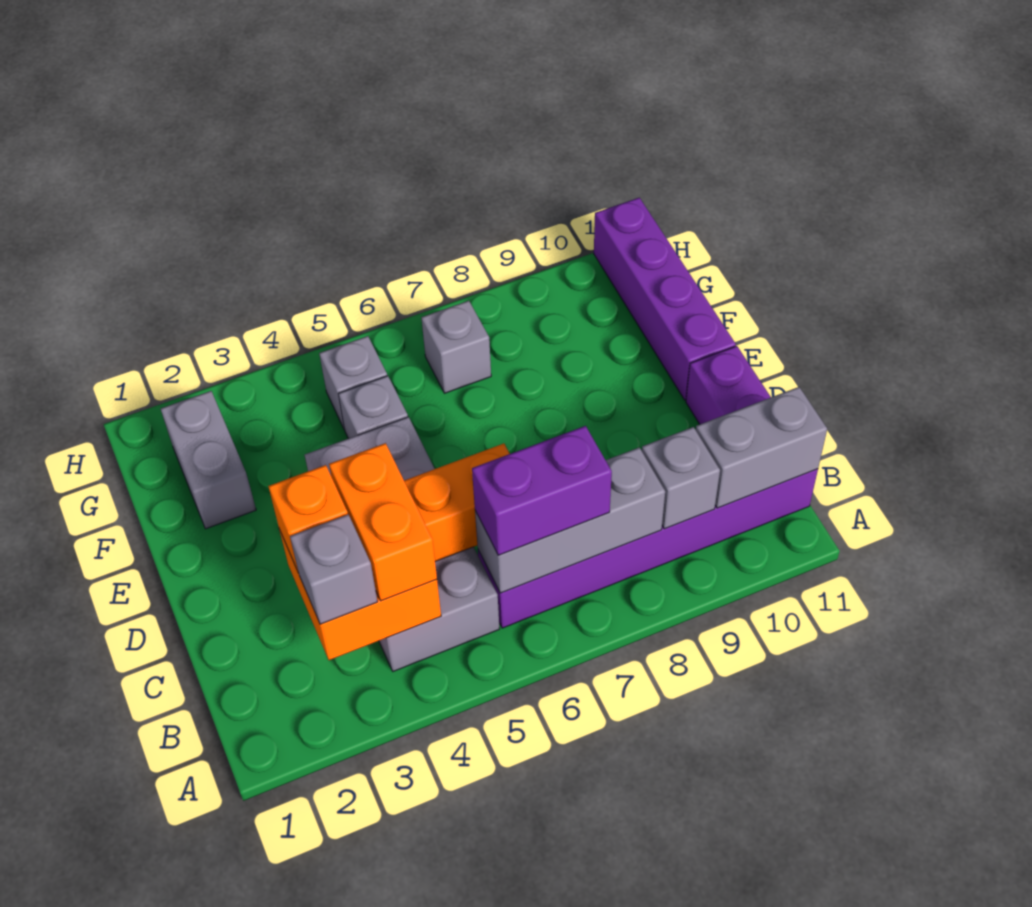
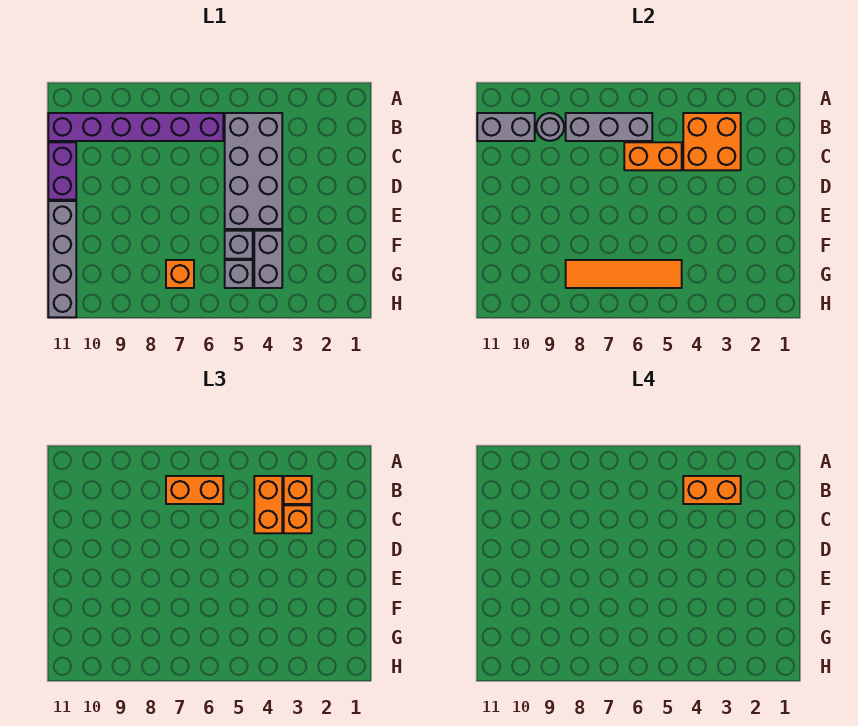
grey 1x1 brick [290,514,378,624] -> orange 1x1 brick [284,476,312,504]
none -> orange 1x2 brick [683,476,741,504]
purple 1x2 brick [472,426,612,555] -> orange 1x2 brick [166,476,223,504]
grey 1x1 brick [642,427,720,529] -> grey 1x1 round brick [536,113,564,141]
purple 1x4 brick [594,198,736,400] -> grey 1x4 brick [48,201,76,317]
grey 1x2 brick [161,391,256,529] -> grey 1x2 brick moved to [254,231,282,288]
none -> orange 1x4 tile [566,260,682,288]
grey 1x1 brick [421,301,491,393] -> orange 1x1 brick [166,260,194,288]

